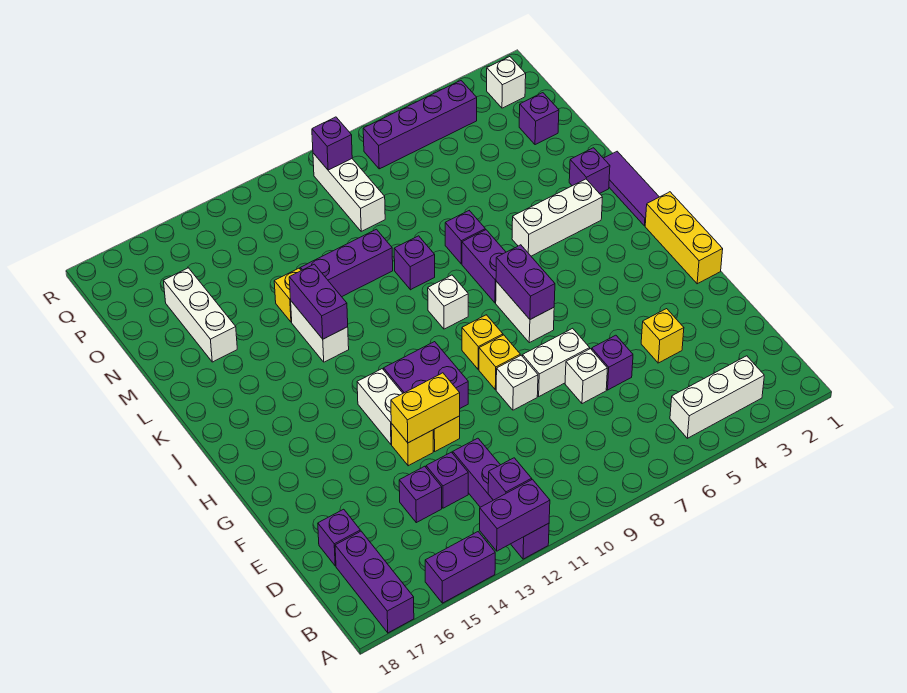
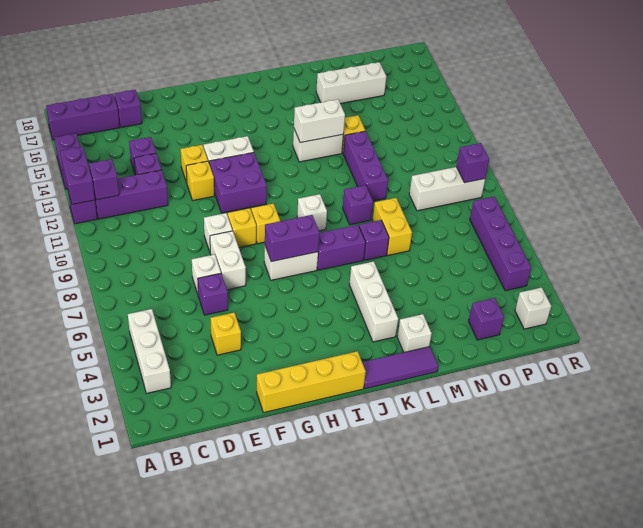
yellow 1x2 brick [391,373,460,443] -> yellow 1x2 brick moved to [373,198,412,255]
yellow 1x3 brick [645,192,723,284] -> yellow 1x4 brick [257,351,366,413]
purple 1x2 brick [289,264,348,339] -> white 1x2 brick [294,99,345,143]
purple 1x1 brick [569,148,610,194] -> white 1x1 brick [397,314,432,352]

